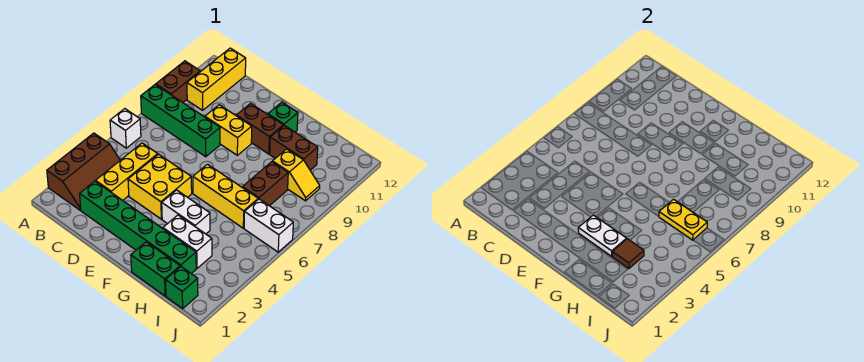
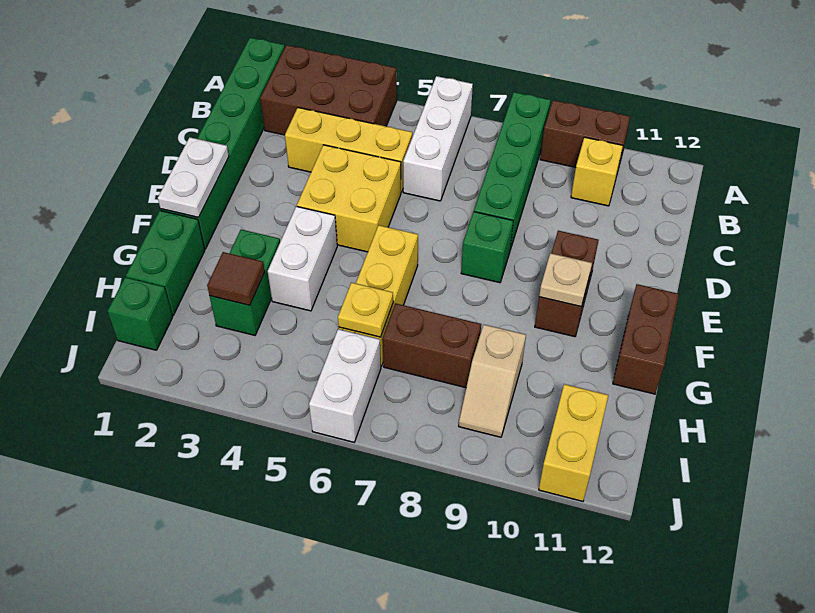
brown 2x3 slope [47,133,120,210] -> brown 2x3 brick [260,45,397,135]
white 1x1 brick [110,109,141,148] -> white 1x3 brick [403,76,473,201]
yellow 1x3 brick [187,48,246,110] -> yellow 1x1 brick [571,137,623,206]
green 1x6 brick [80,181,196,274] -> green 1x6 brick moved to [161,38,285,249]
yellow 1x2 brick [205,105,252,155] -> yellow 1x2 brick moved to [539,384,608,501]
white 1x2 plate [578,215,627,256] -> white 1x2 plate moved to [158,137,229,217]
none -> tan 1x1 plate [539,253,592,307]
green 1x1 brick [268,102,298,132] -> green 1x1 brick moved to [461,212,513,283]
white 1x2 brick [163,215,212,268] -> green 1x2 brick [210,230,280,335]
brown 1x2 brick [270,125,318,170] -> brown 1x2 brick moved to [613,284,679,394]
yellow 1x2 plate [659,199,707,240] -> yellow 1x1 plate [338,283,393,337]
yellow 1x2 slope [273,149,320,201] -> tan 1x2 slope [459,325,526,437]

